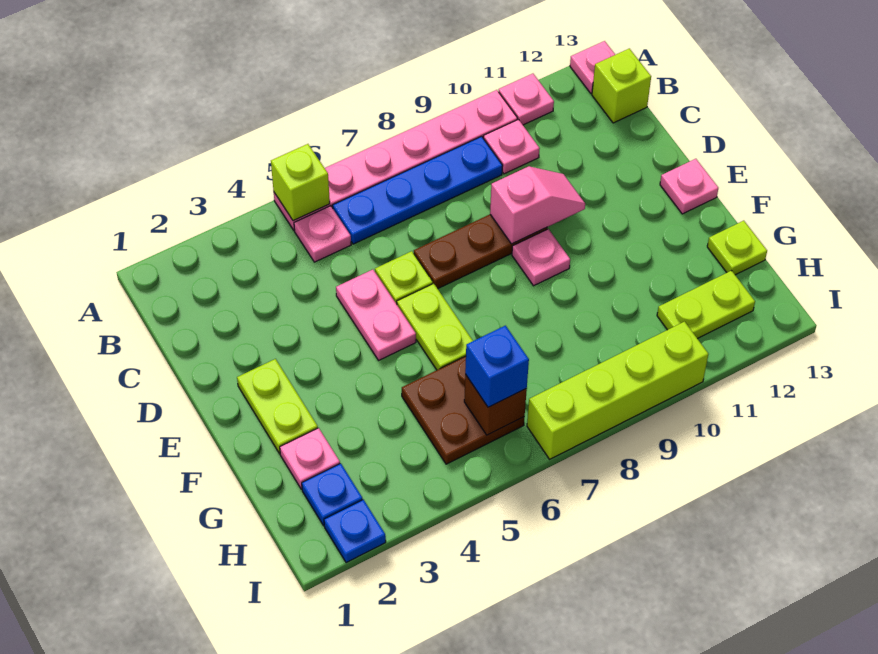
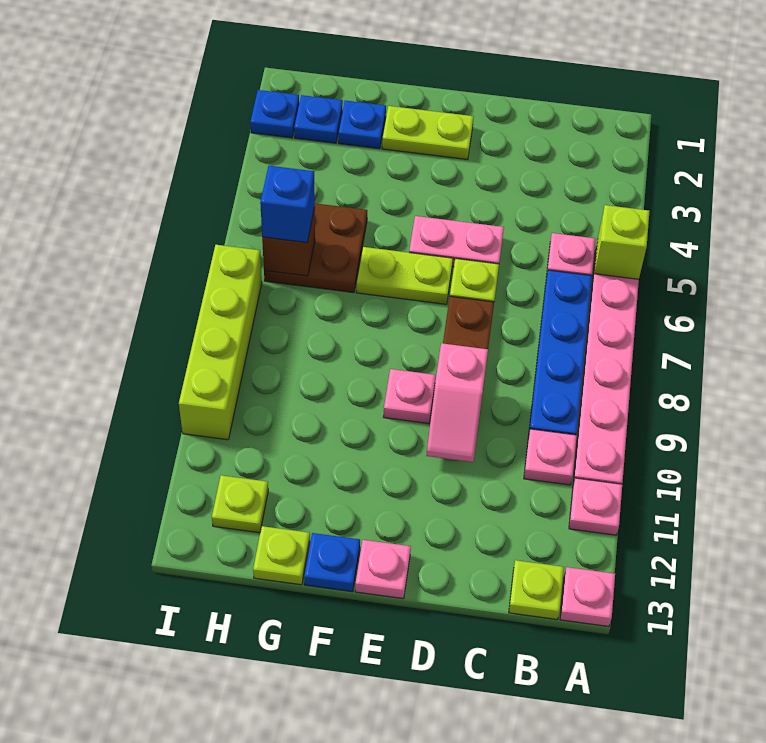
lime 1x1 brick [592,48,651,123] -> lime 1x1 plate [509,560,564,619]
none -> blue 1x1 plate [304,533,360,592]
pink 1x1 plate [280,428,340,489] -> blue 1x1 plate [338,101,386,149]
lime 1x2 plate [657,270,755,339] -> lime 1x1 plate [212,475,268,533]

